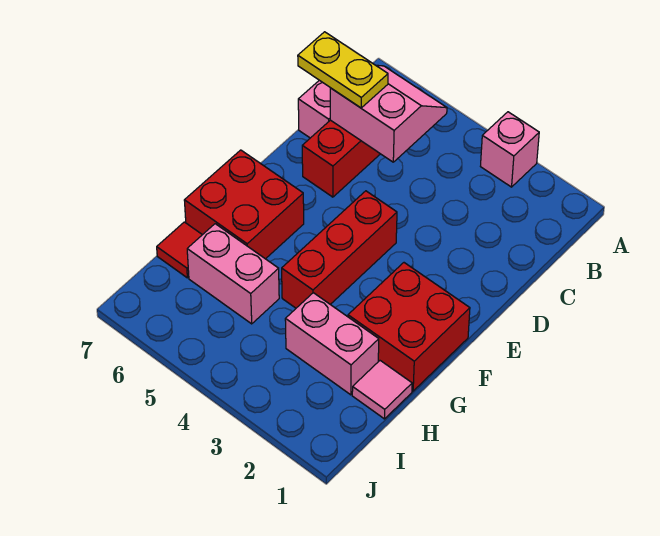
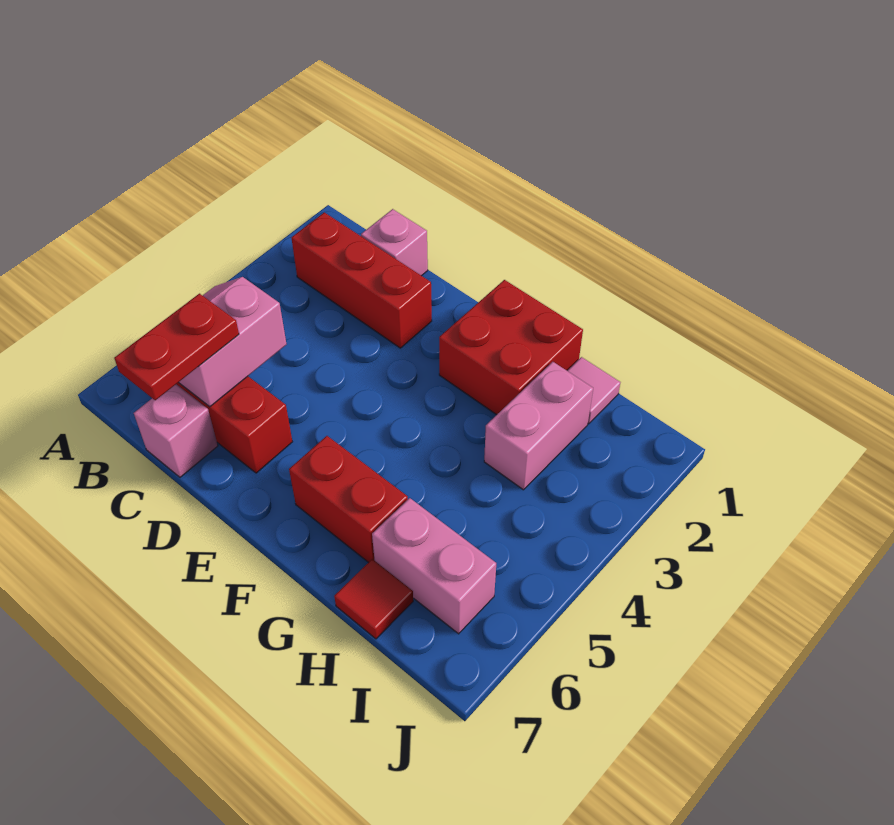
pink 1x1 brick [480,112,539,187] -> pink 1x1 brick moved to [361,209,428,276]
yellow 1x2 plate [298,32,388,108] -> red 1x2 plate [114,294,239,400]
red 1x3 brick [282,191,397,308] -> red 1x3 brick moved to [292,212,432,348]
red 2x2 brick [184,150,304,259] -> red 1x2 brick [289,436,408,563]
pink 1x2 brick [187,224,279,324] -> pink 1x2 brick turned to [372,498,496,634]

